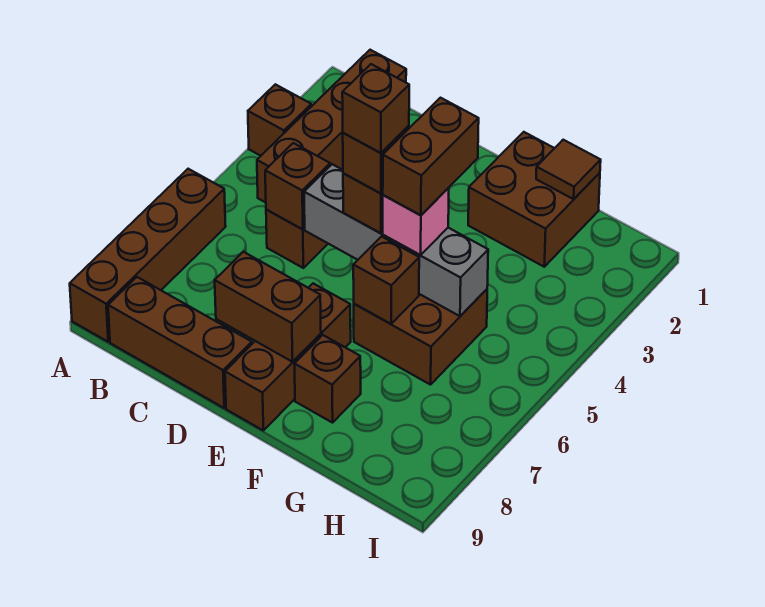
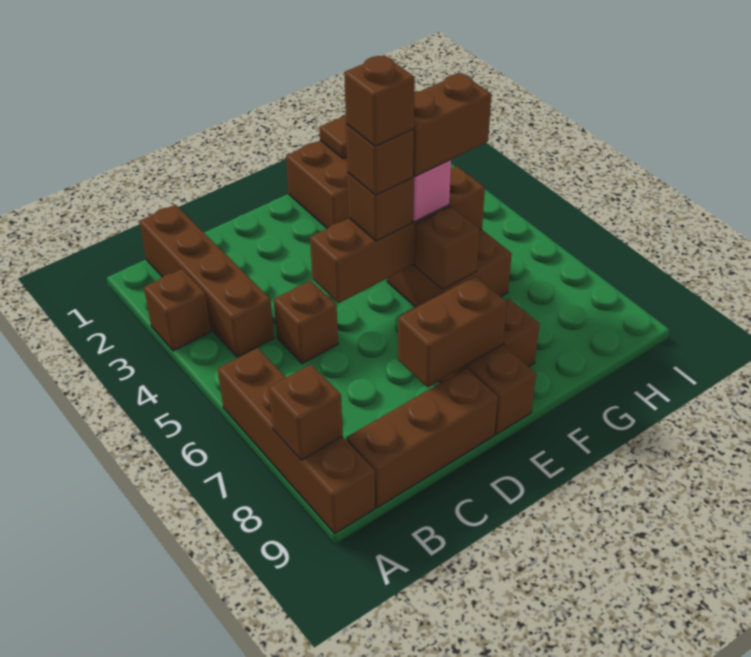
brown 1x1 brick [265,143,330,229] -> brown 1x1 brick moved to [268,364,343,460]
grey 1x4 brick [304,164,488,316] -> brown 1x4 brick [310,166,485,303]
brown 1x2 brick [383,98,479,215] -> brown 1x2 brick turned to [413,73,491,176]

